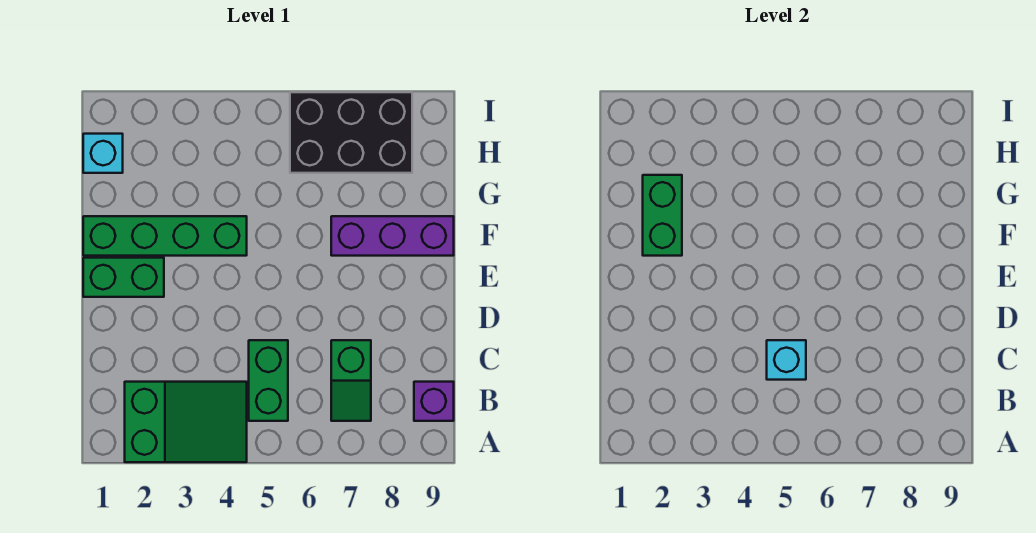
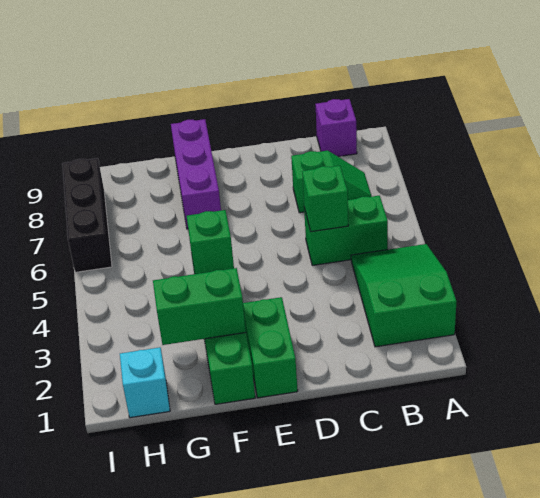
cyan 1x1 brick [767,340,806,380] -> green 1x1 brick [302,166,348,232]
none -> green 1x1 brick [187,210,234,274]
black 2x3 brick [290,92,412,173] -> black 1x3 brick [62,158,112,272]

